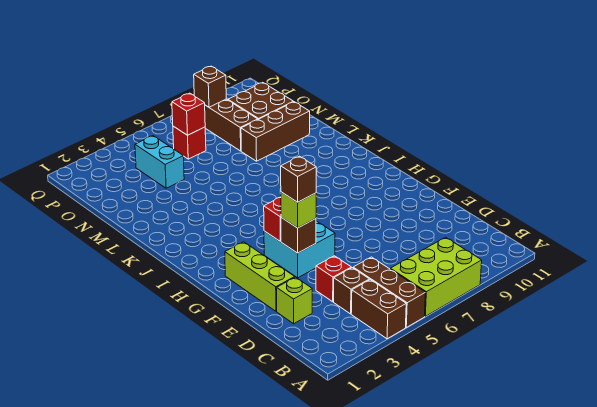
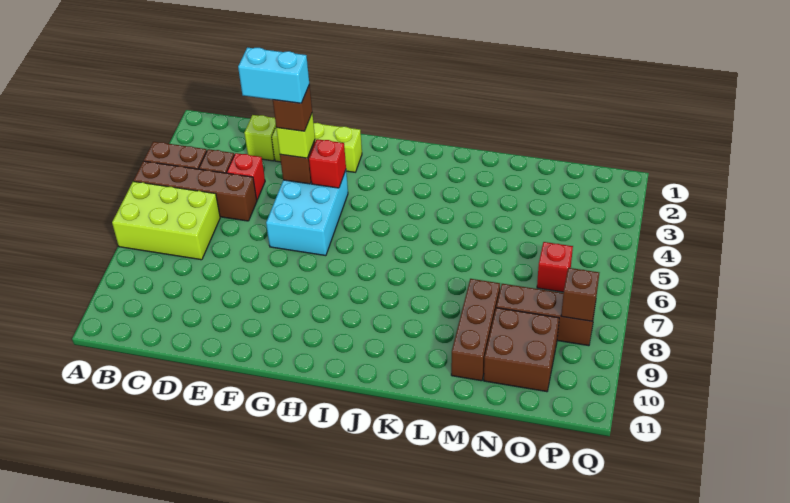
brown 1x3 brick [353,257,425,327] -> brown 1x4 brick [134,161,257,221]
lime 2x3 brick [391,237,482,316] -> lime 2x3 brick turned to [112,181,220,260]
cyan 2x2 brick [264,221,335,278] -> cyan 2x3 brick [266,170,348,256]
cyan 1x2 brick [135,136,184,188] -> cyan 1x2 brick moved to [238,47,309,103]
red 1x1 brick [172,93,205,135] -> none

